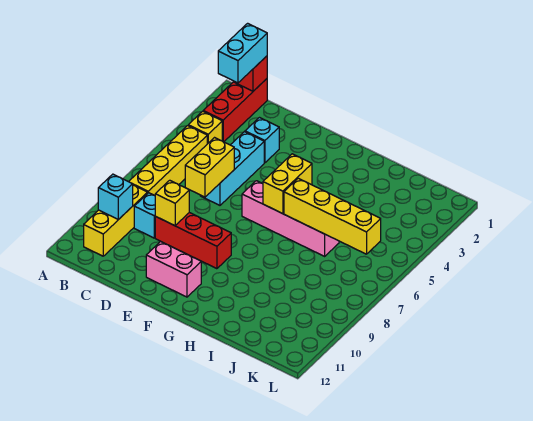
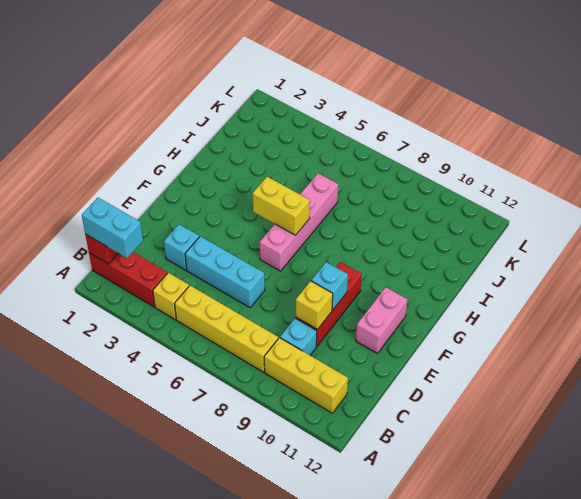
cyan 1x1 brick [98,174,133,220] -> cyan 1x1 brick moved to [311,262,348,310]
yellow 1x2 brick [185,138,234,197] -> none
yellow 1x4 brick [284,178,381,254] -> none

